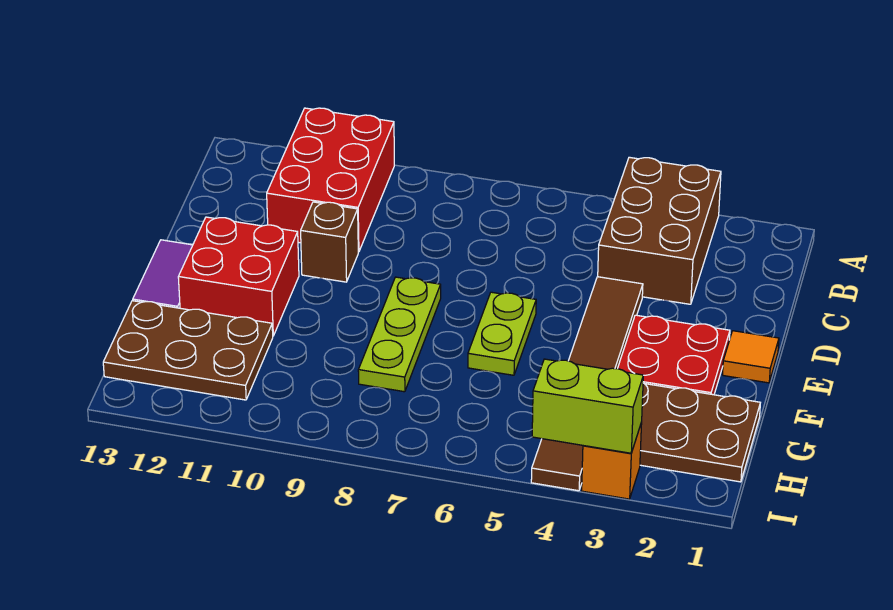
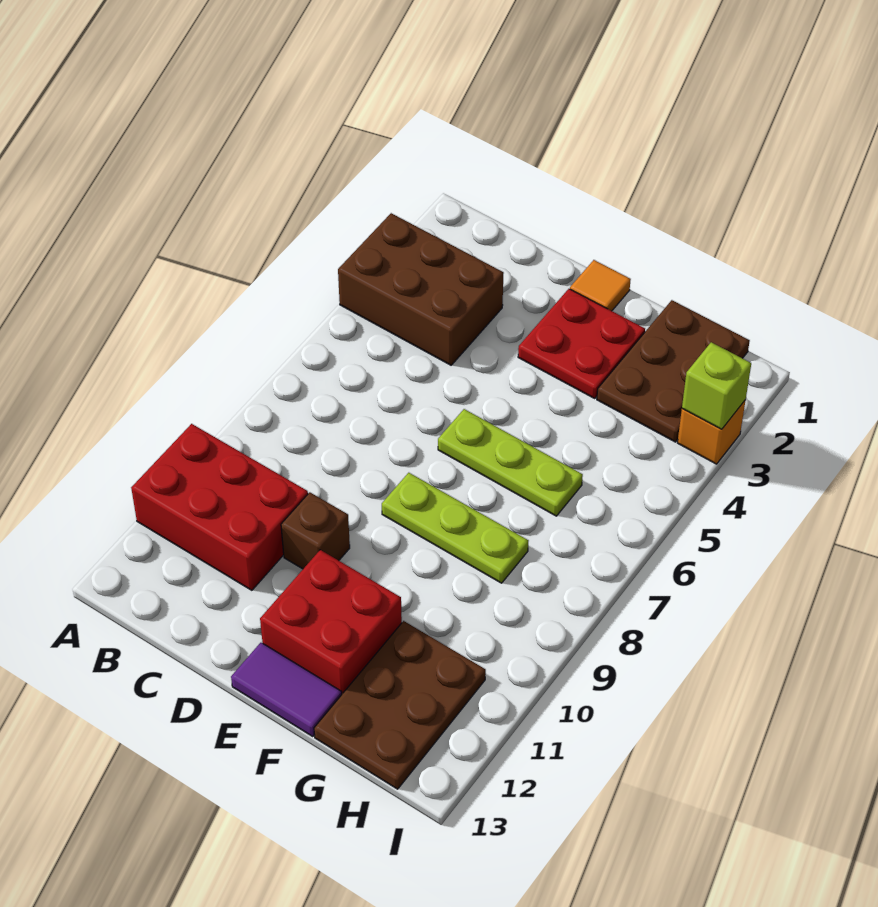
brown 1x6 tile [531,277,643,491] -> none
lime 1x2 plate [468,292,536,375] -> lime 1x3 plate [438,409,583,516]
lime 1x2 brick [532,359,643,453] -> lime 1x1 brick [682,342,751,429]

